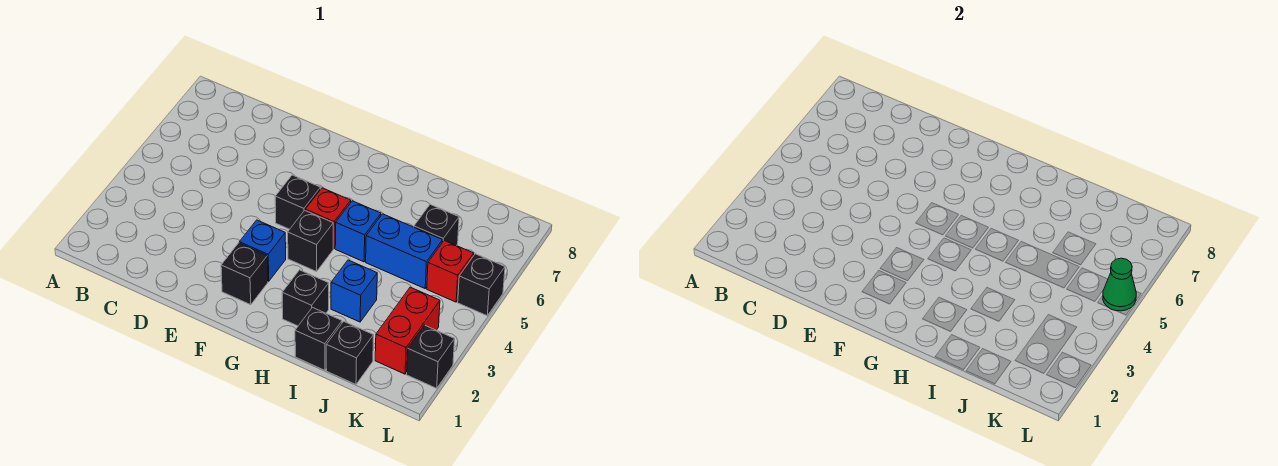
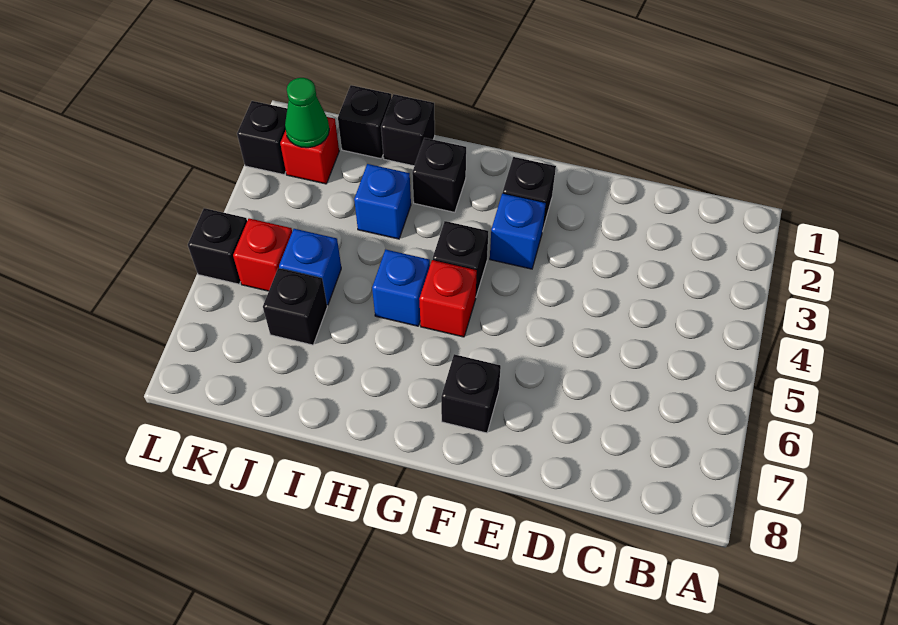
black 1x1 brick [275,175,321,229] -> black 1x1 brick moved to [441,354,501,433]
blue 1x2 brick [366,214,443,288] -> blue 1x1 brick [279,229,341,305]
red 1x2 brick [375,287,440,374] -> red 1x1 brick [280,117,339,184]
green 1x1 cone [1103,258,1136,311] -> green 1x1 cone moved to [285,78,329,148]

